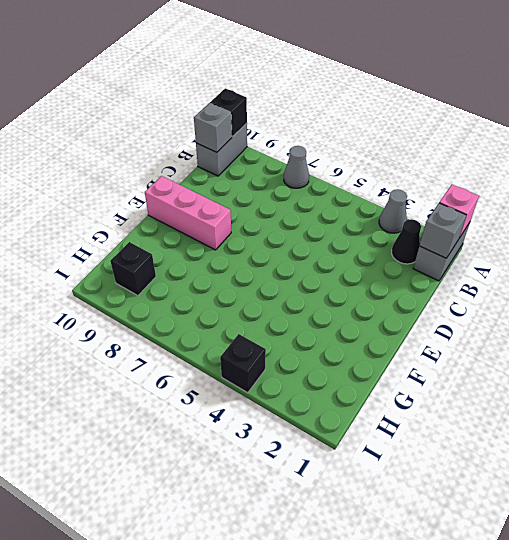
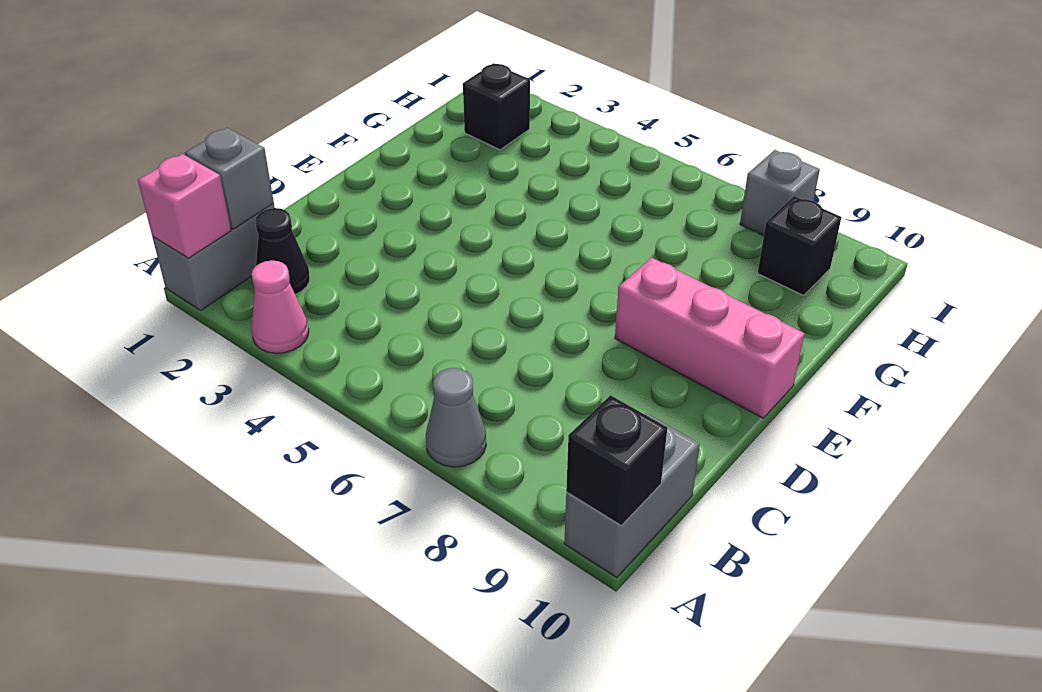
grey 1x1 cone [379,189,407,233] -> pink 1x1 cone [251,260,309,353]
grey 1x1 brick [194,103,232,152] -> grey 1x1 brick moved to [740,150,820,236]
black 1x1 brick [220,334,266,393] -> black 1x1 brick moved to [463,63,530,150]

